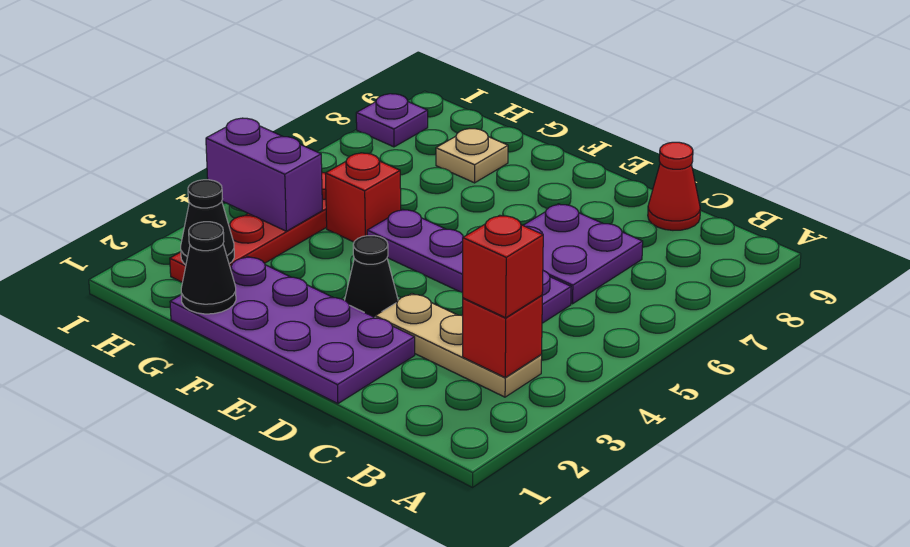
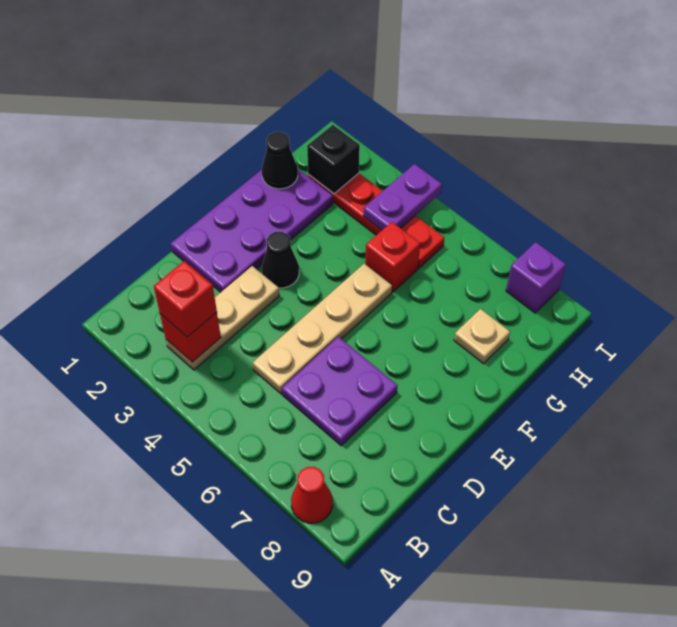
purple 1x4 plate [367,209,571,323] -> tan 1x4 plate [253,264,392,394]
red 1x1 cone [648,142,700,230] -> red 1x1 cone moved to [291,467,333,523]
black 1x1 cone [181,180,234,265] -> black 1x1 brick [307,125,360,194]
purple 1x2 brick [206,118,322,231] -> purple 1x2 plate [363,164,442,230]
purple 1x1 plate [356,94,428,147] -> purple 1x1 brick [506,242,566,313]

